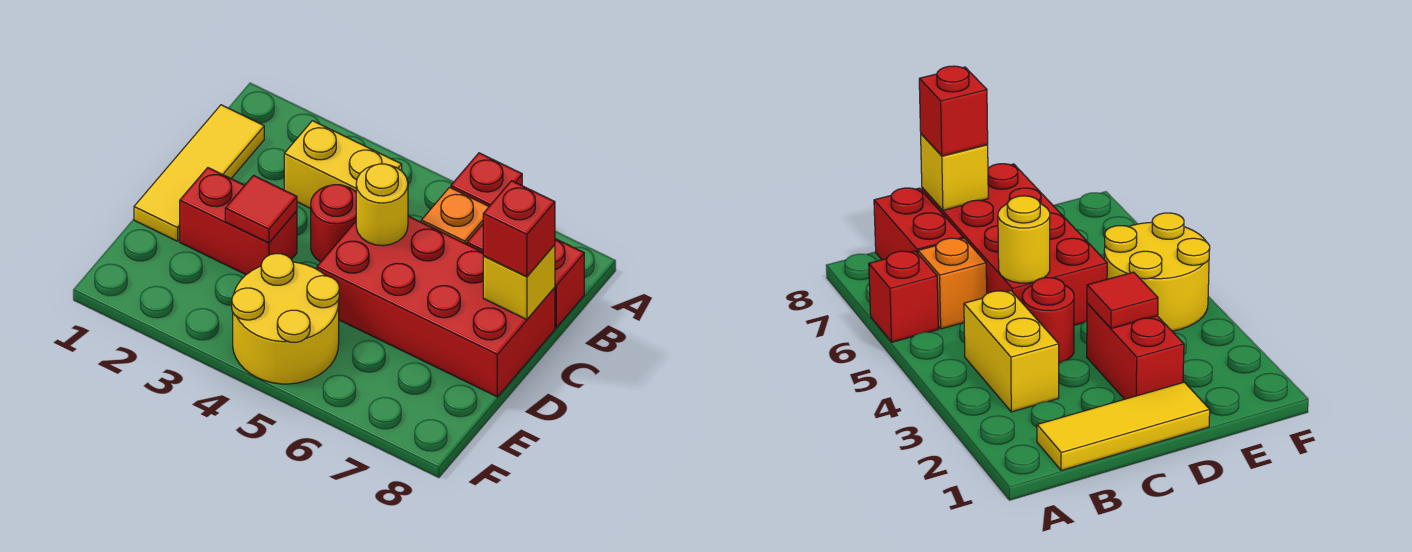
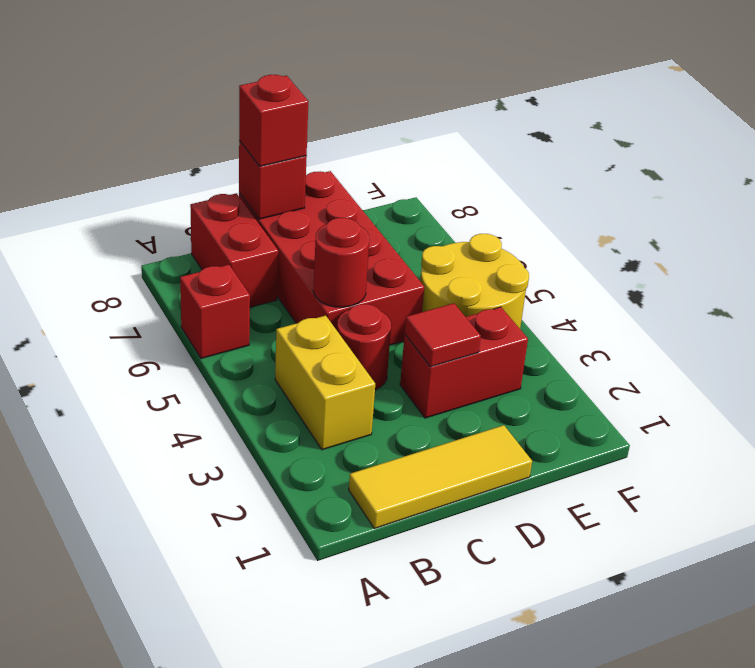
orange 1x1 brick [421,187,489,244] -> none
yellow 1x1 round brick [356,164,408,246] -> red 1x1 round brick [313,218,369,307]
yellow 1x1 brick [483,245,555,320] -> red 1x1 brick [239,141,307,219]
red 1x2 brick [180,168,297,275] -> red 1x2 brick turned to [400,307,528,418]

